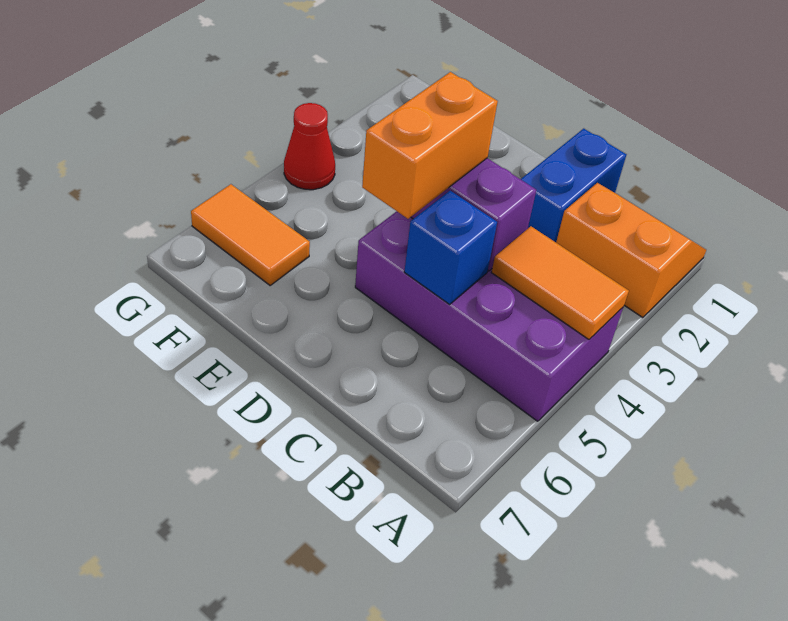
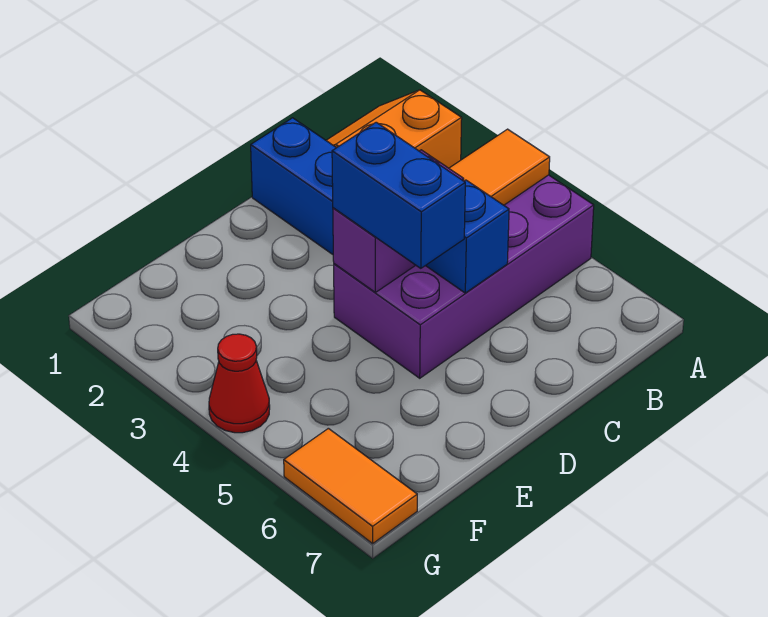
orange 1x2 brick [362,72,498,219] -> blue 1x2 brick [332,122,465,268]
orange 1x2 tile [191,184,310,285] -> orange 1x2 tile turned to [284,428,417,543]

